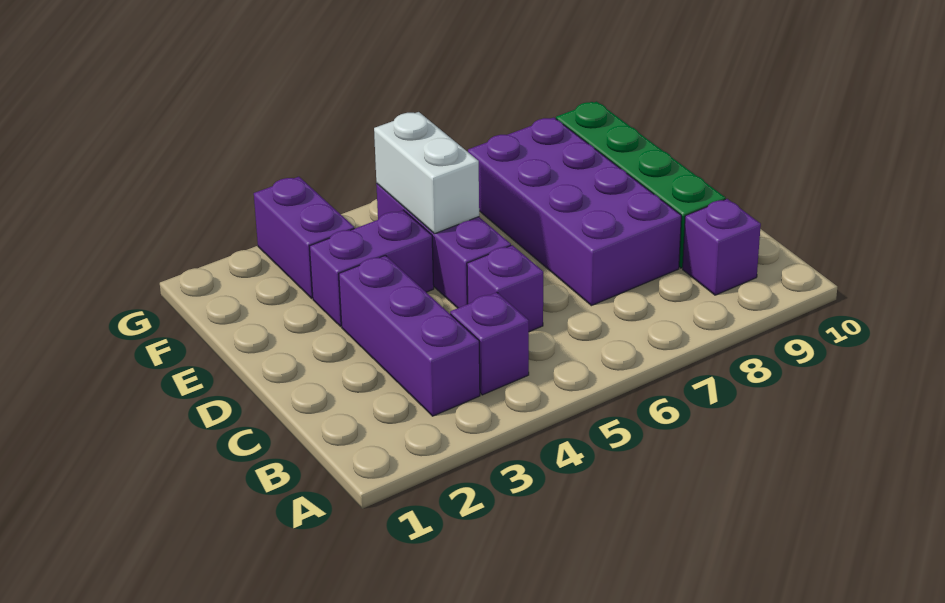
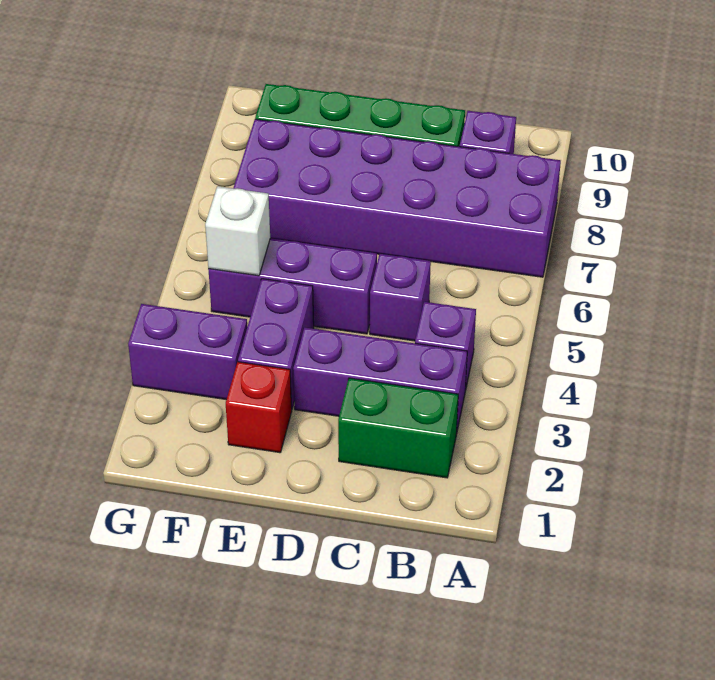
none -> green 1x2 brick [338,378,458,478]
purple 2x4 brick [468,117,681,306] -> purple 2x6 brick [233,119,561,277]
none -> red 1x1 brick [226,362,292,453]
white 1x2 brick [374,112,479,234] -> white 1x1 brick [205,186,270,276]

